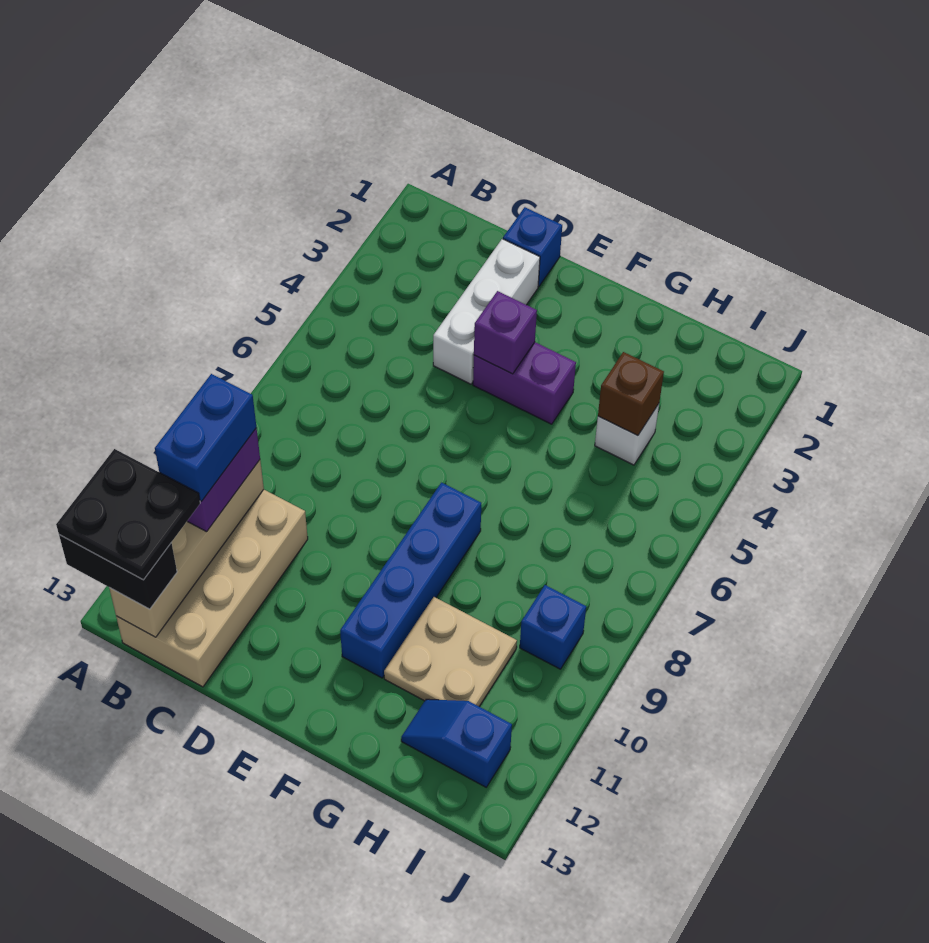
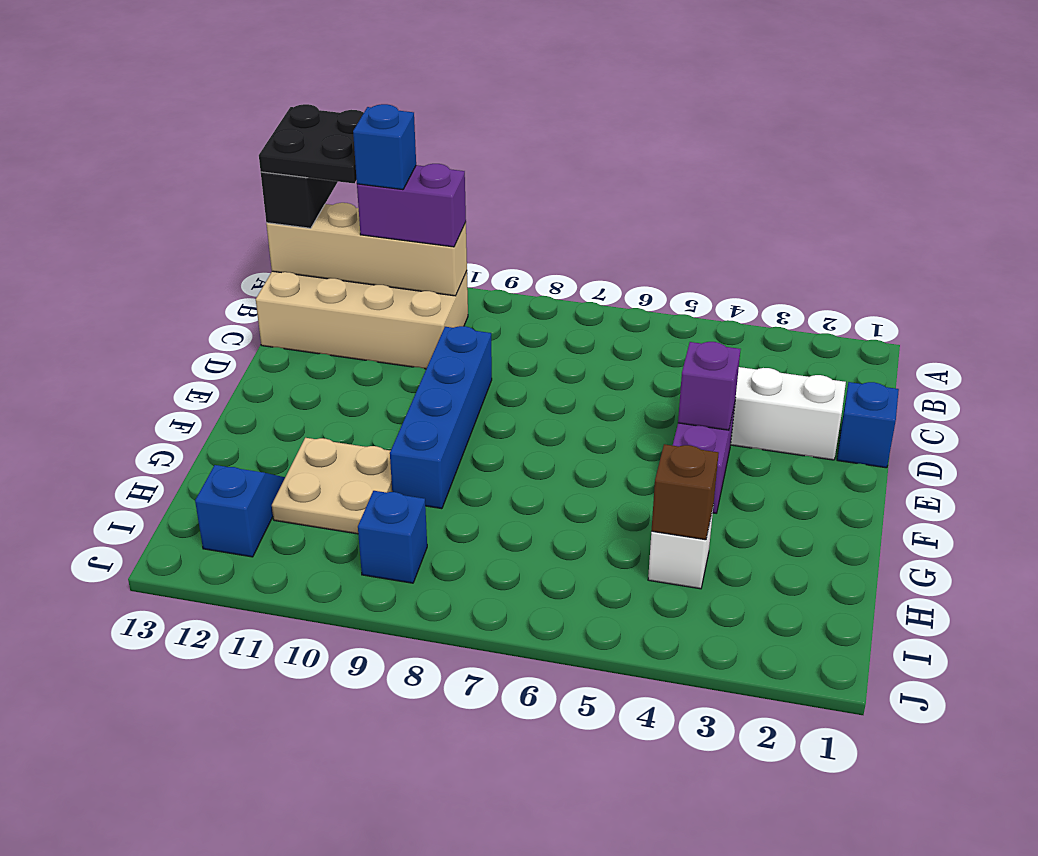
blue 1x2 brick [155,374,256,501] -> blue 1x1 brick [353,104,416,190]
blue 1x4 brick [340,483,481,678] -> blue 1x4 brick turned to [390,326,492,509]

